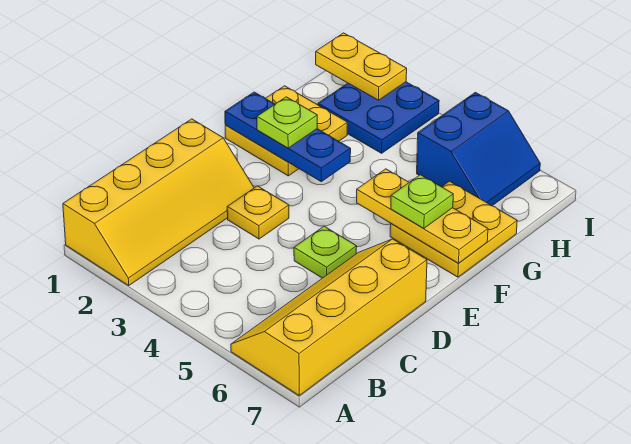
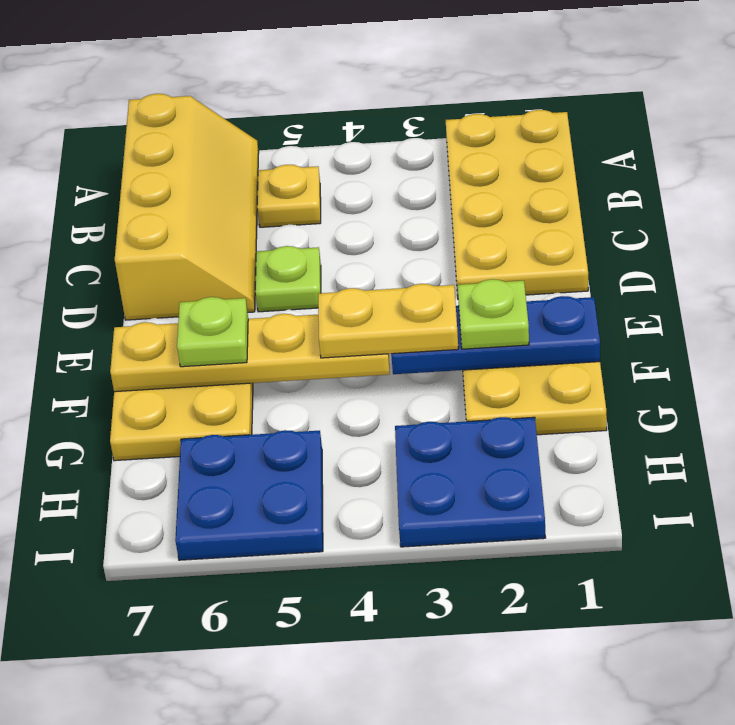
yellow 2x4 slope [63,119,254,285] -> yellow 2x4 plate [446,110,588,295]
yellow 1x1 plate [227,186,289,239] -> yellow 1x1 plate moved to [257,165,321,227]
yellow 1x3 plate [357,169,488,263] -> yellow 1x4 plate [110,314,390,392]
blue 2x2 slope [417,92,540,206] -> blue 2x2 plate [175,430,323,560]
yellow 1x2 plate [316,33,407,100] -> yellow 1x2 plate moved to [318,284,458,358]

